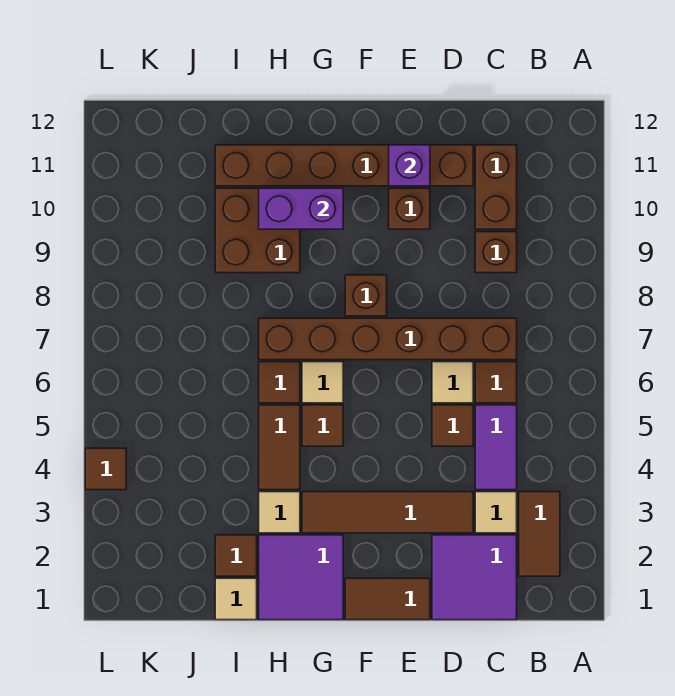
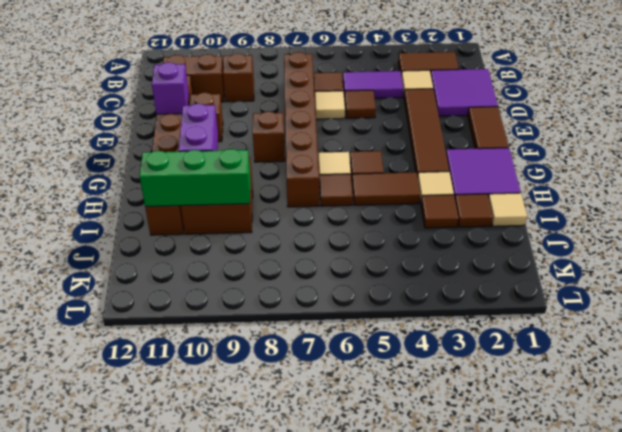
none -> green 1x3 brick [139,149,250,206]
brown 1x1 tile [85,448,126,490] -> brown 1x1 tile moved to [421,195,459,228]

